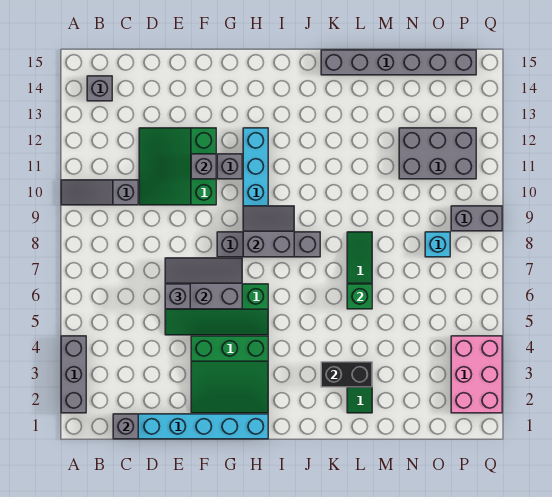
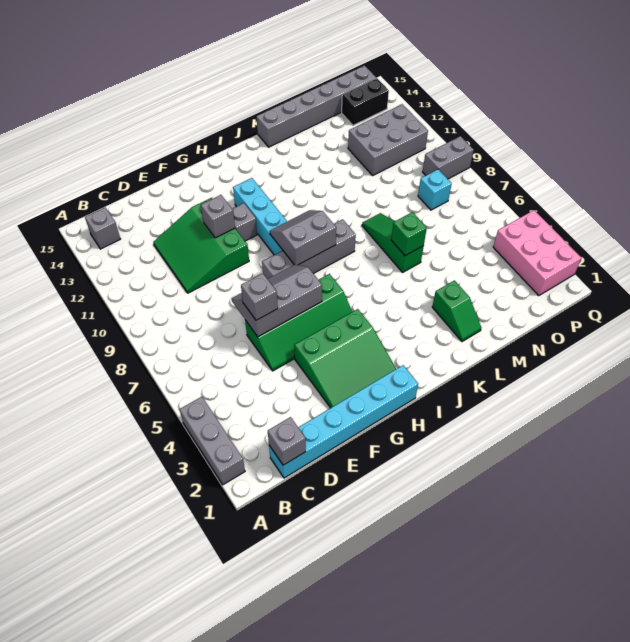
grey 1x3 slope [61,180,138,205] -> none
black 1x2 brick [321,362,372,387] -> black 1x2 brick moved to [342,78,389,125]

